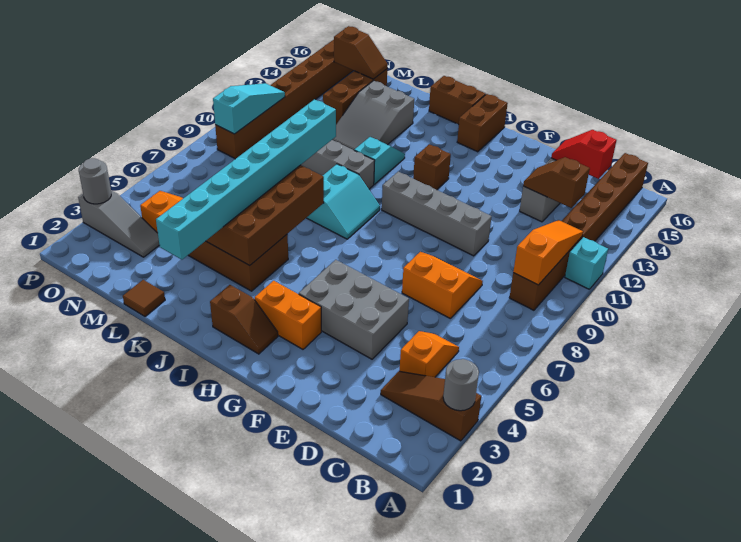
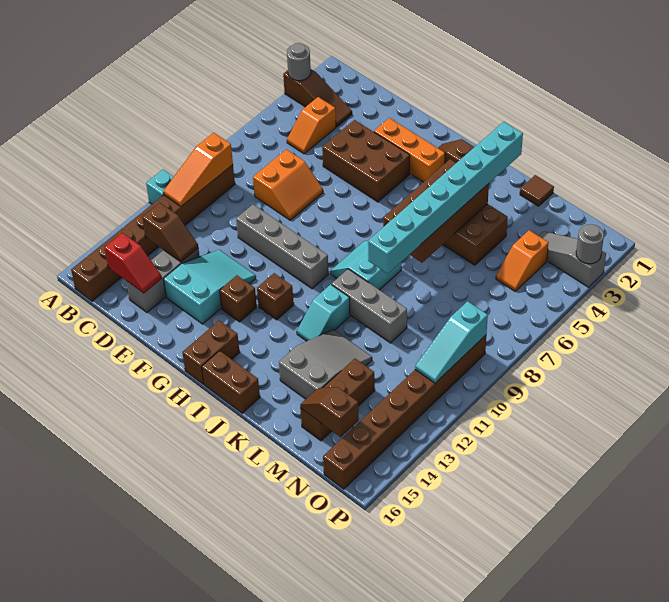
orange 2x2 slope [402,252,483,319] -> orange 2x2 slope turned to [253,149,323,220]
grey 2x3 brick [299,260,409,359] -> brown 2x3 brick [322,120,410,202]
none -> cyan 2x3 slope [164,250,256,324]
orange 1x2 brick [255,281,321,349] -> orange 1x3 brick [374,118,445,182]
none -> brown 1x1 brick [220,275,257,322]

